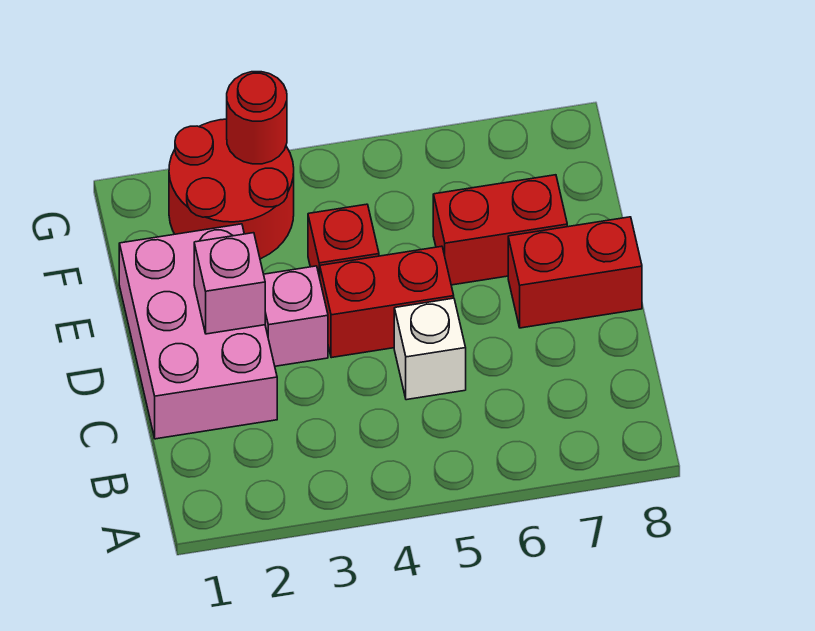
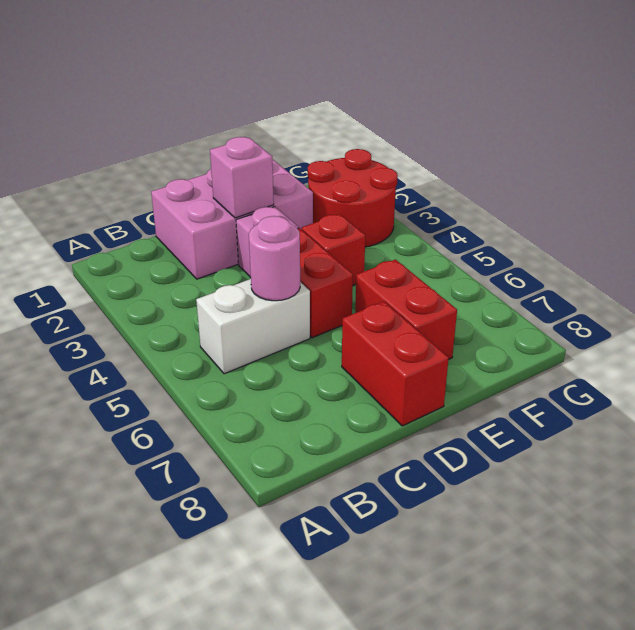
white 1x1 brick [394,298,466,400] -> white 1x2 brick [196,279,310,374]
none -> pink 1x1 round brick [249,216,300,301]
red 1x1 round brick [227,72,287,164] -> none

